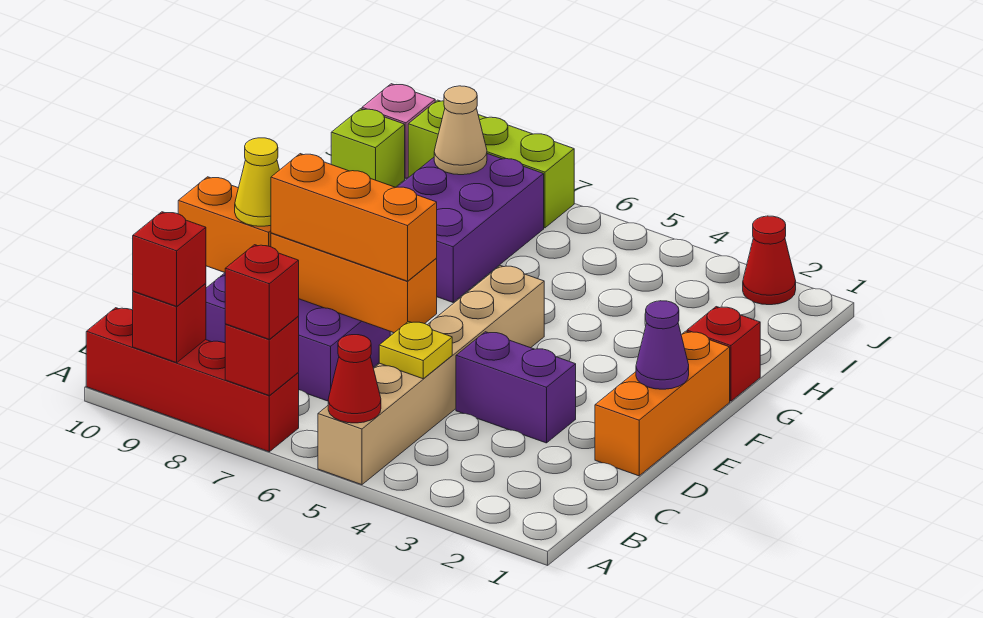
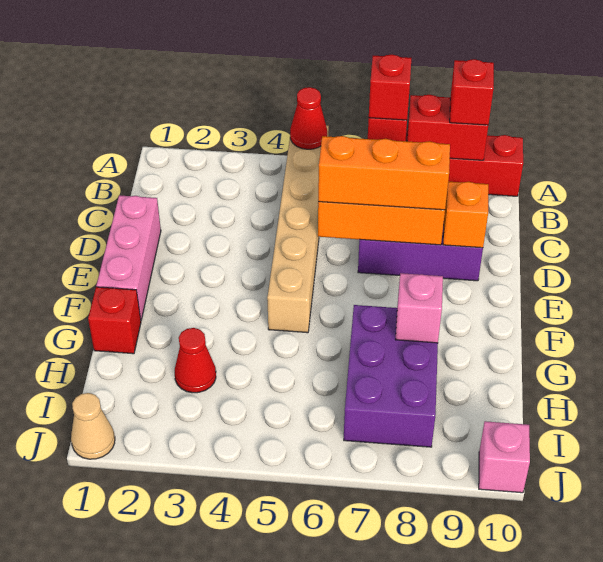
red 1x1 brick [133,283,206,363] -> red 1x2 brick [407,95,488,160]
yellow 1x1 plate [379,322,452,379] -> none
orange 1x3 brick [595,331,730,476] -> pink 1x3 brick [96,195,161,320]
purple 1x2 brick [456,332,576,443] -> none
orange 1x2 brick [178,177,271,272] -> orange 1x1 brick [443,182,488,248]
yellow 1x1 cone [235,138,279,226] -> none
purple 1x1 cone [636,301,689,389] -> none
none -> pink 1x1 brick [395,273,443,343]
tan 1x1 cone [434,86,487,175] -> tan 1x1 cone moved to [71,393,115,459]
lime 1x1 brick [331,109,405,187] -> none
red 1x1 cone [743,216,796,305] -> red 1x1 cone moved to [175,328,216,393]
lime 1x3 brick [408,100,574,228] -> none

